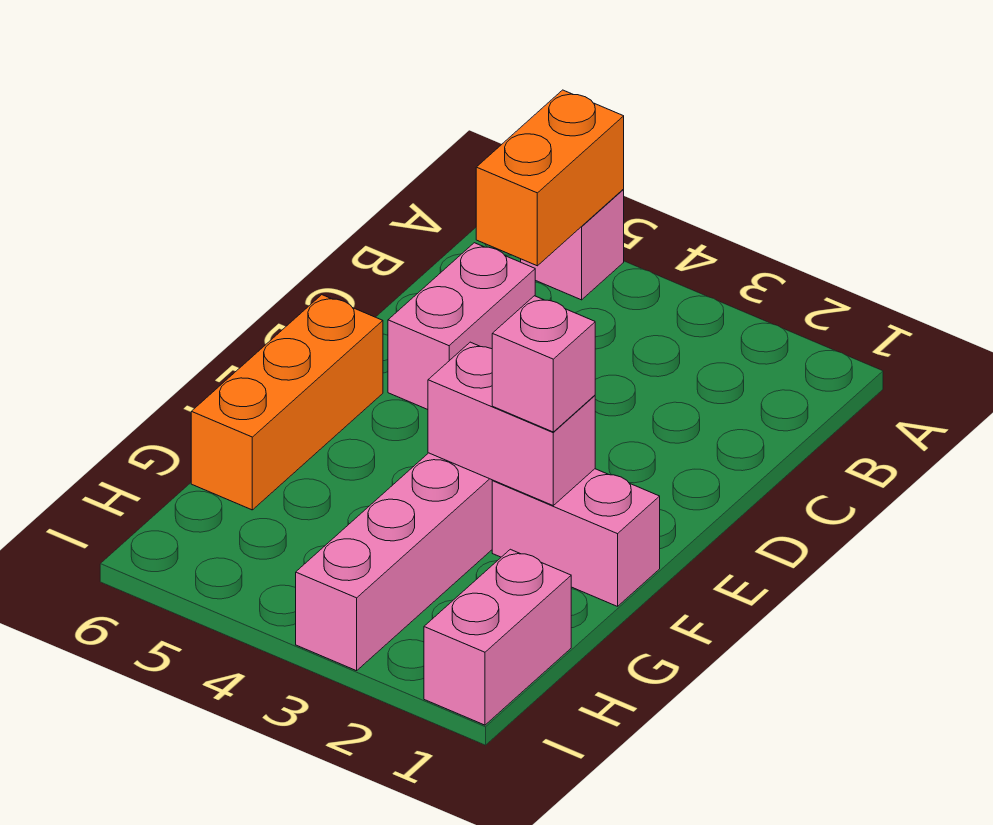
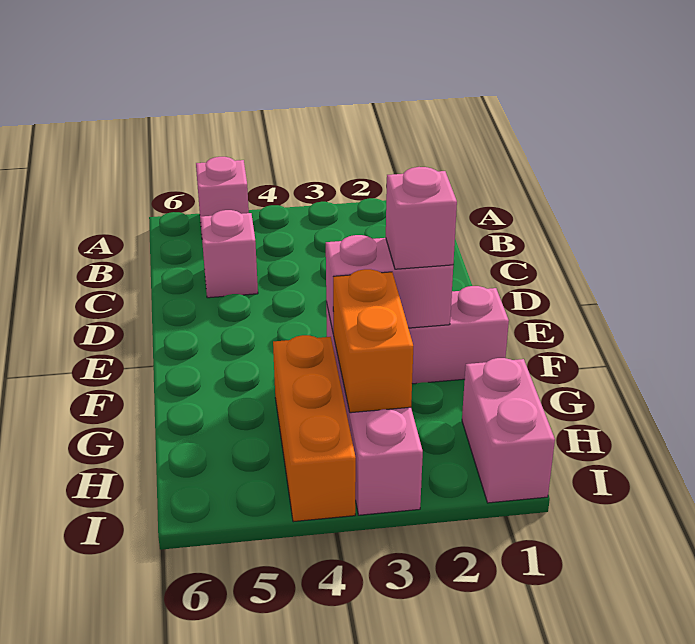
orange 1x2 brick [476,90,624,266] -> orange 1x2 brick moved to [333,269,413,413]
pink 1x2 brick [388,243,535,410] -> pink 1x1 brick [200,210,258,298]
orange 1x3 brick [191,295,383,510] -> orange 1x3 brick moved to [273,335,356,522]

